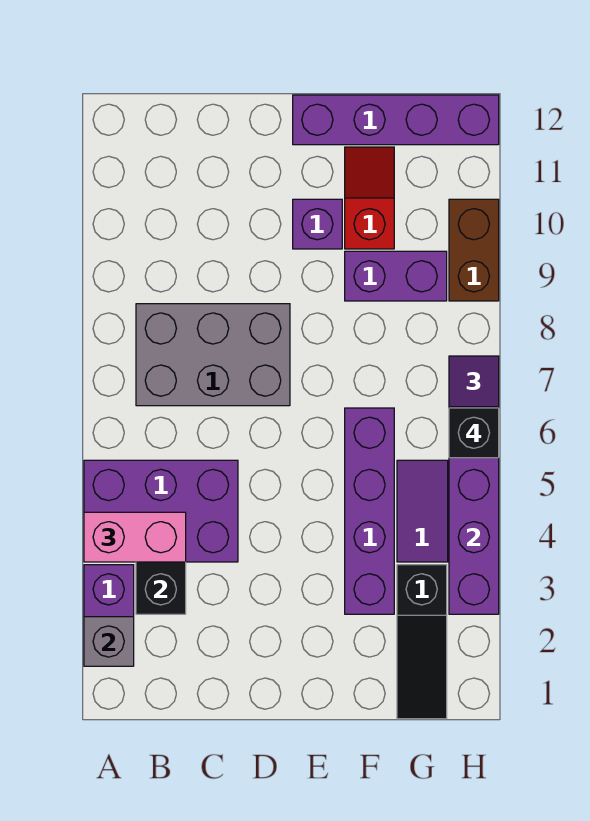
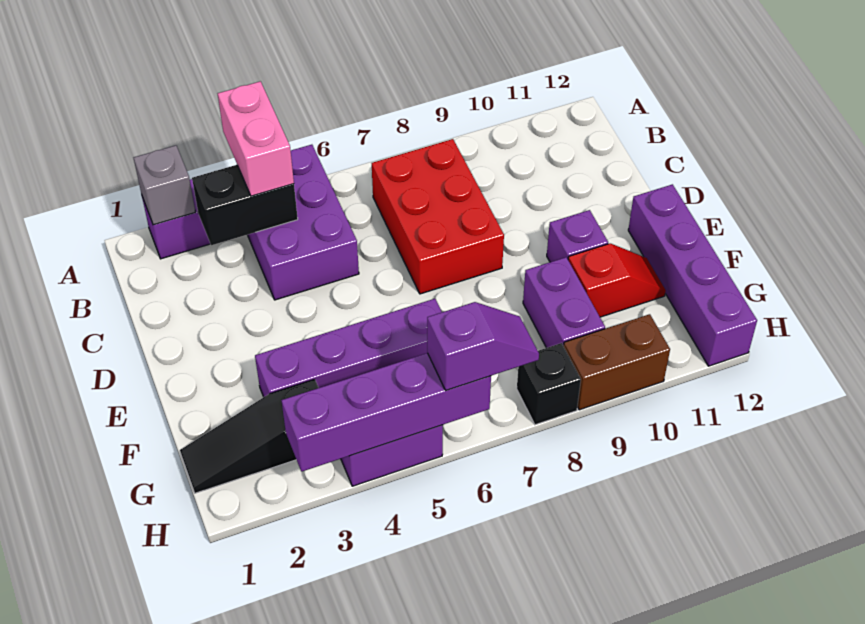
grey 2x3 brick [136,304,290,406] -> red 2x3 brick [372,139,504,294]
black 1x1 brick [449,408,499,458] -> black 1x1 brick moved to [517,343,581,425]

